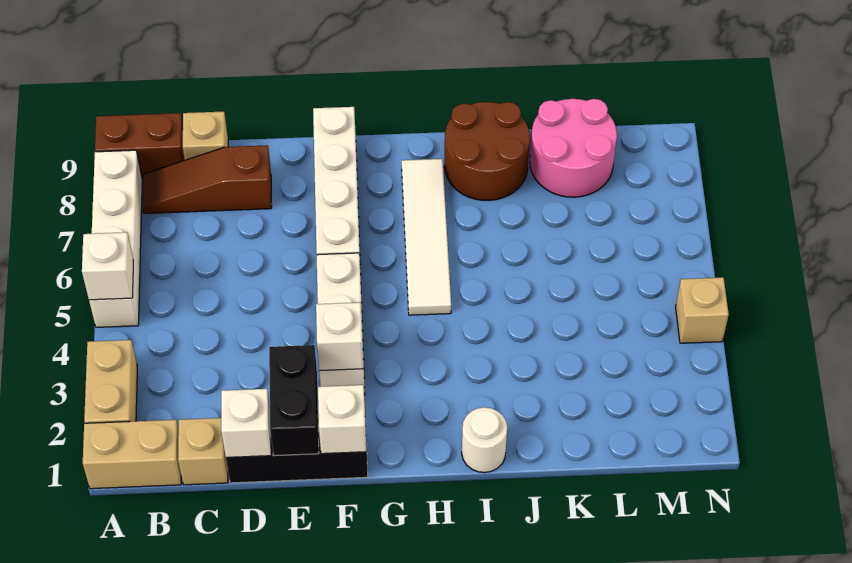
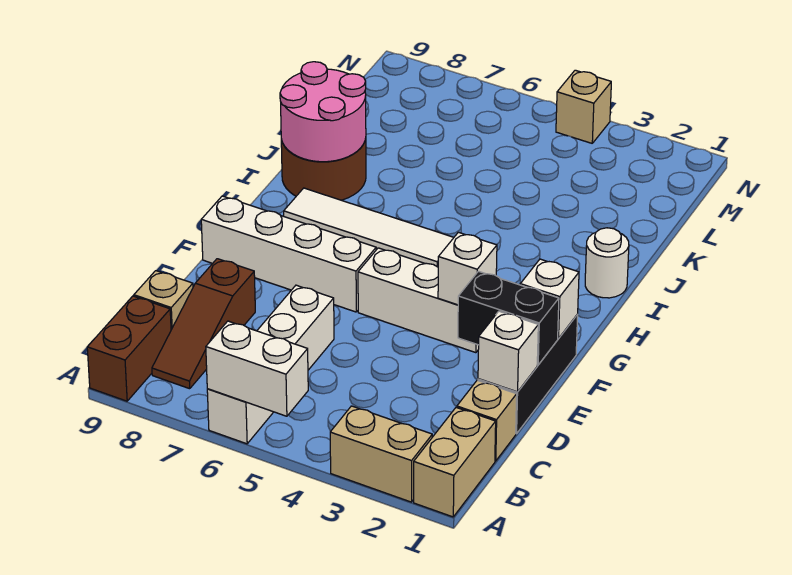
white 1x4 brick [89,150,142,327] -> white 1x4 brick turned to [207,285,334,444]
white 1x1 brick [82,232,133,300] -> white 1x2 brick [206,321,308,416]
pink 2x2 round brick [530,99,617,197] -> pink 2x2 round brick moved to [280,62,366,162]

